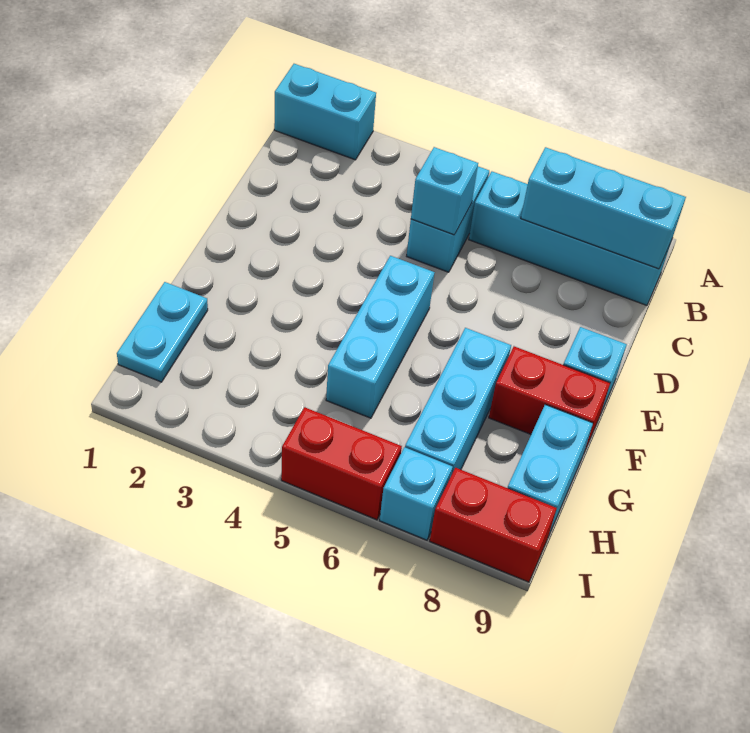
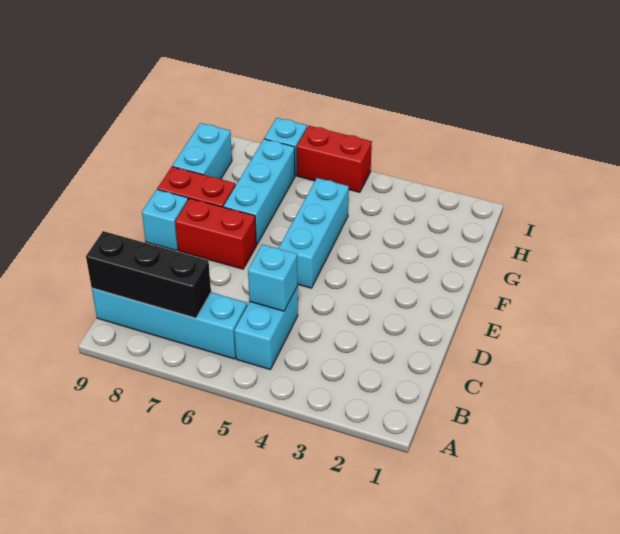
cyan 1x2 brick [274,64,376,160] -> none
cyan 1x3 brick [521,147,686,269] -> black 1x3 brick [86,231,211,318]
cyan 1x2 plate [117,282,208,382] -> none
red 1x2 brick [430,468,557,582] -> red 1x2 brick moved to [175,198,256,269]

